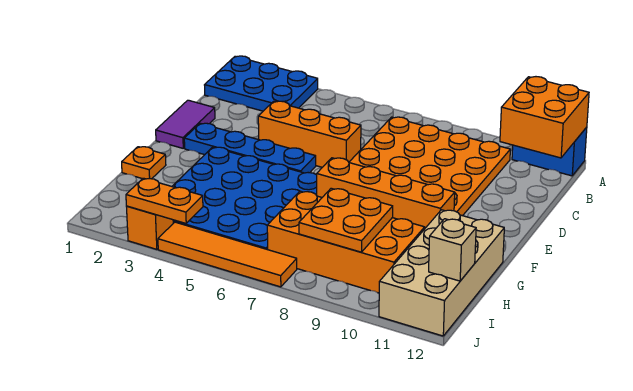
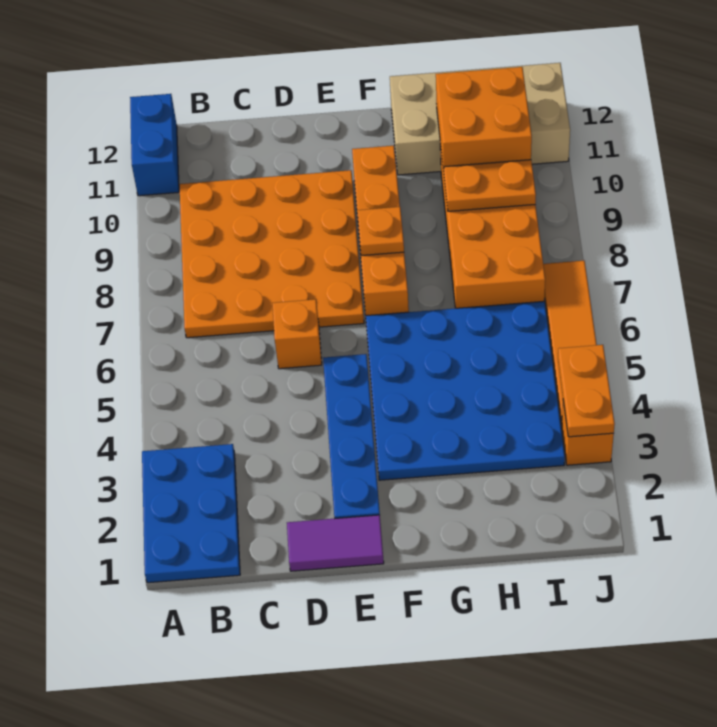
orange 2x2 brick [500,77,589,158] -> orange 2x2 brick moved to [436,67,532,171]
orange 1x3 brick [258,101,361,167] -> orange 1x1 brick [273,299,322,369]
orange 1x1 plate [122,147,166,179] -> orange 1x1 plate moved to [357,207,404,256]
orange 2x2 plate [299,188,393,252] -> orange 1x2 plate [444,160,536,211]
tan 1x1 brick [429,219,476,281] -> none

